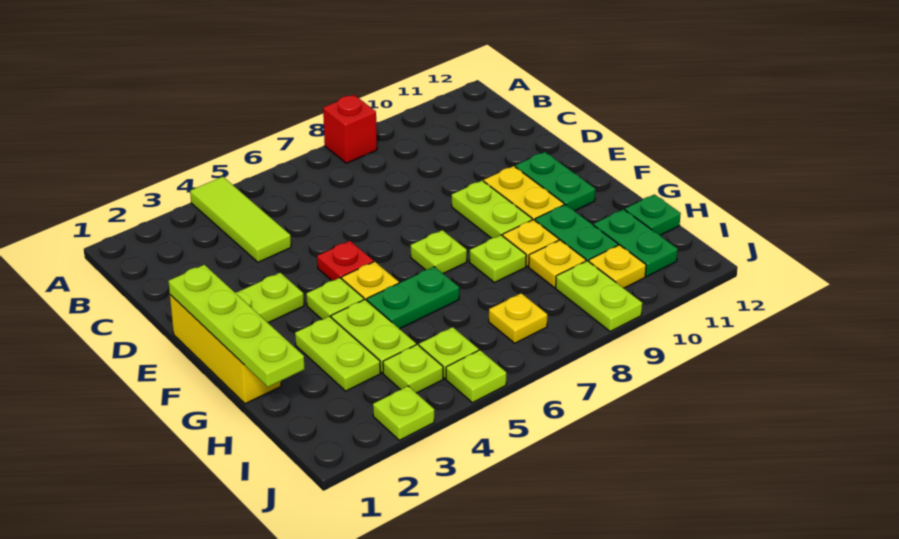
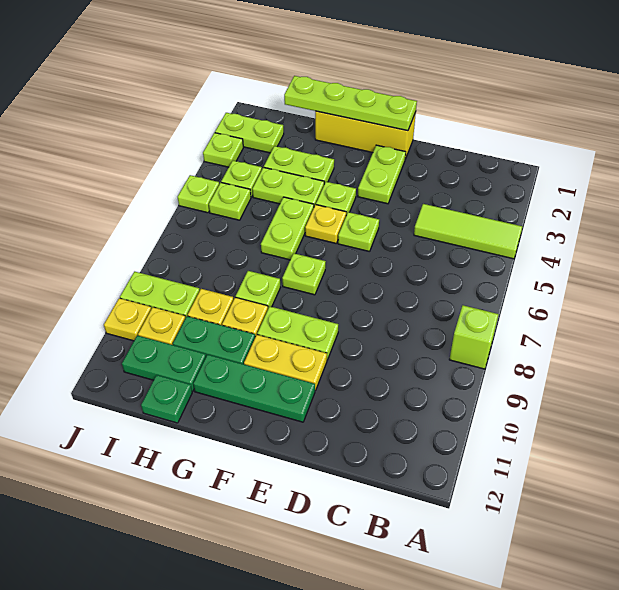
red 1x1 brick [323,95,377,163] -> lime 1x1 brick [449,305,499,369]
red 1x1 plate [317,241,374,281] -> lime 1x1 plate [338,212,379,252]
green 1x2 plate [515,152,595,211] -> green 1x3 plate [193,355,315,422]
green 1x2 plate [367,267,459,329] -> lime 1x2 plate [261,197,314,260]
none -> lime 1x2 plate [215,113,284,153]
yellow 1x1 plate [489,293,547,343] -> yellow 1x1 plate moved to [104,298,151,341]

